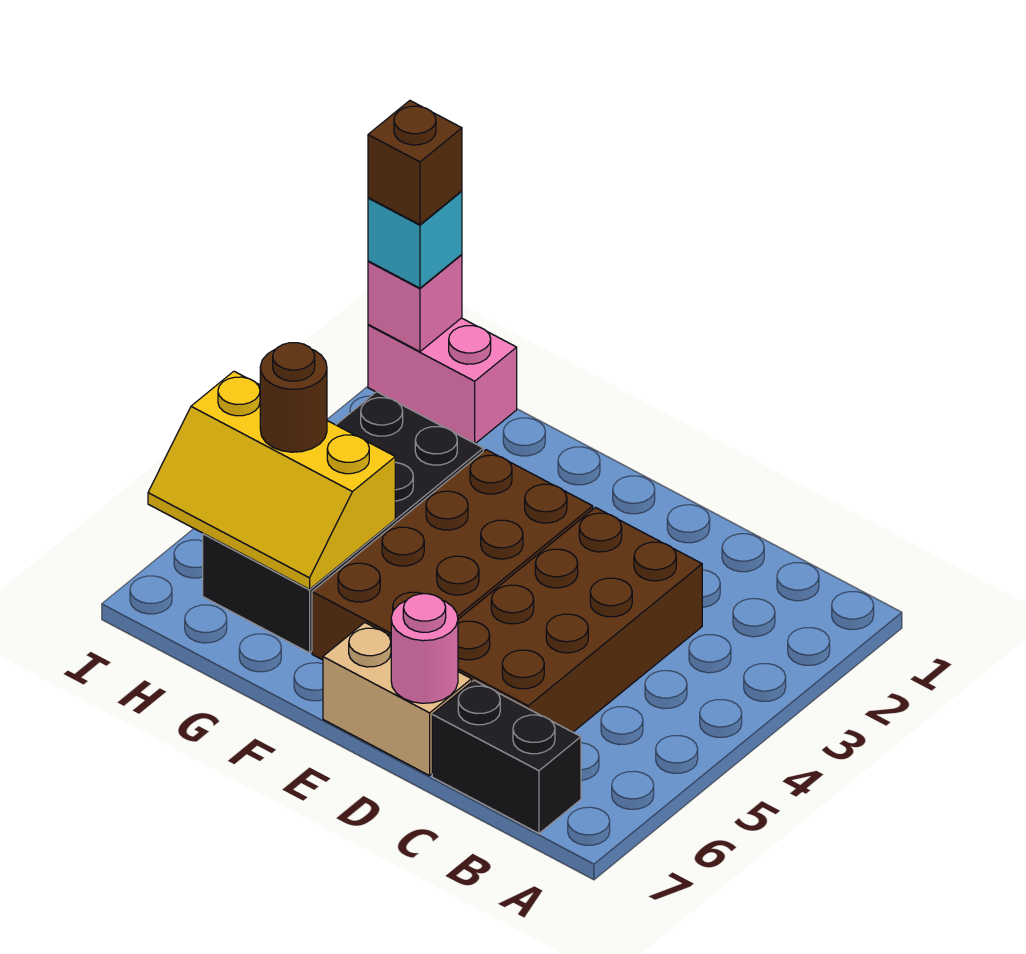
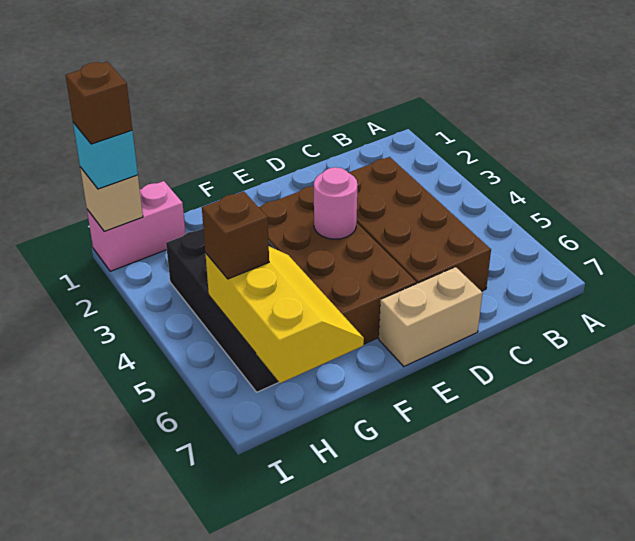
black 1x2 brick [432,680,581,833] -> none
pink 1x1 round brick [391,594,458,703] -> pink 1x1 round brick moved to [314,167,358,239]
yellow 2x3 slope [148,371,395,589] -> yellow 2x3 slope turned to [205,246,364,383]
brown 1x1 round brick [260,343,327,452] -> brown 1x1 brick [202,191,269,279]
pink 1x1 brick [368,255,462,352] -> tan 1x1 brick [80,167,143,231]

